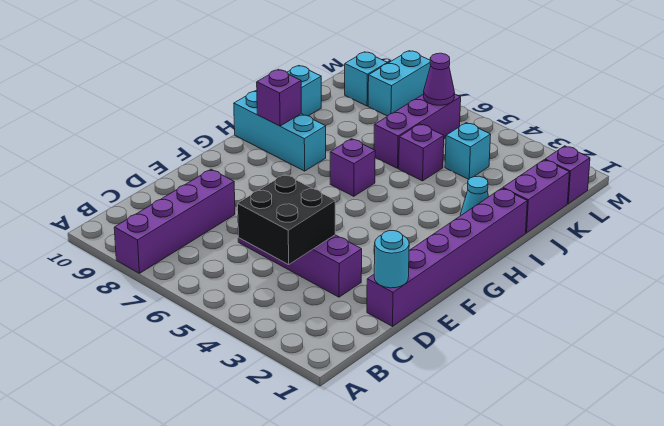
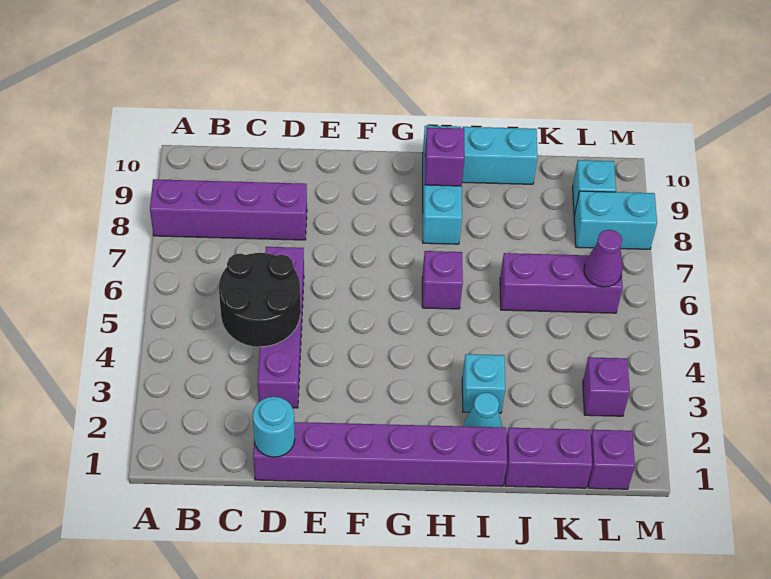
black 2x2 brick [238,174,335,265] -> black 2x2 round brick [219,253,301,347]
purple 1x1 brick [399,124,444,181] -> purple 1x1 brick moved to [583,357,630,416]
cyan 1x1 brick [445,123,491,179] -> cyan 1x1 brick moved to [462,354,505,413]

